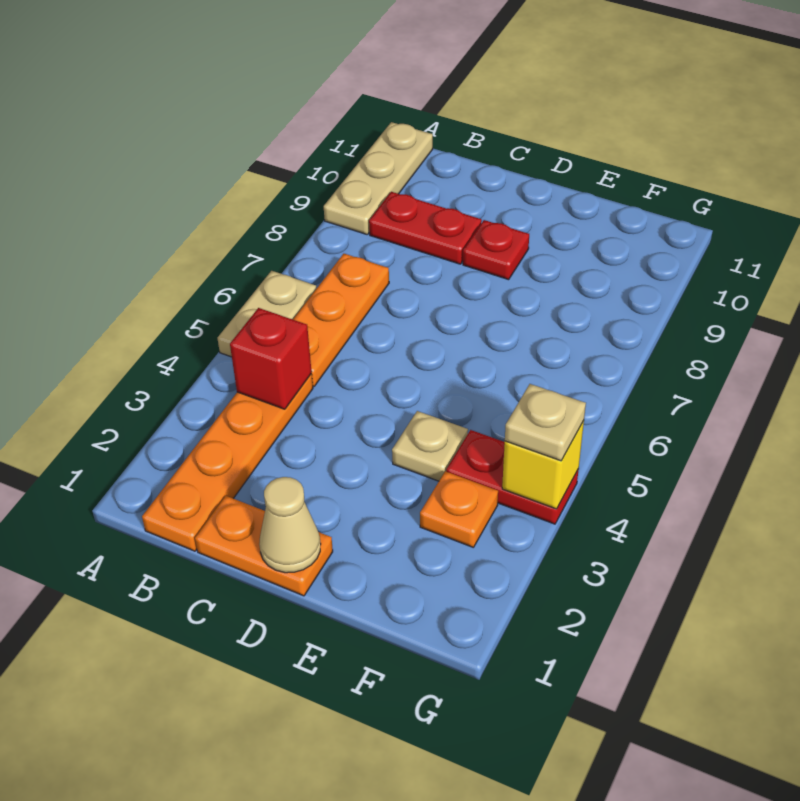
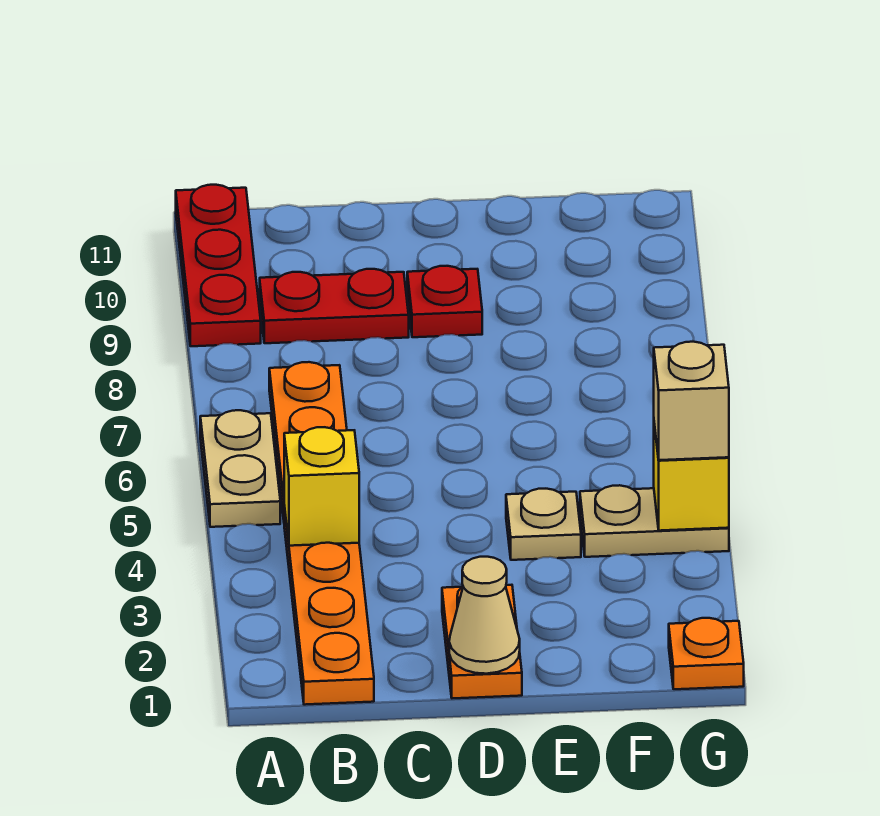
tan 1x3 plate [324,122,433,235] -> red 1x3 plate [176,185,261,346]
red 1x1 brick [230,308,312,409] -> yellow 1x1 brick [284,427,359,546]
orange 1x2 plate [195,496,333,596] -> orange 1x2 plate turned to [442,585,522,698]
orange 1x1 plate [420,471,498,547] -> orange 1x1 plate moved to [669,618,744,689]
red 1x2 plate [446,430,579,524] -> tan 1x2 plate [580,485,729,557]
tan 1x1 plate [505,384,586,461] -> tan 1x1 brick [654,342,729,460]

